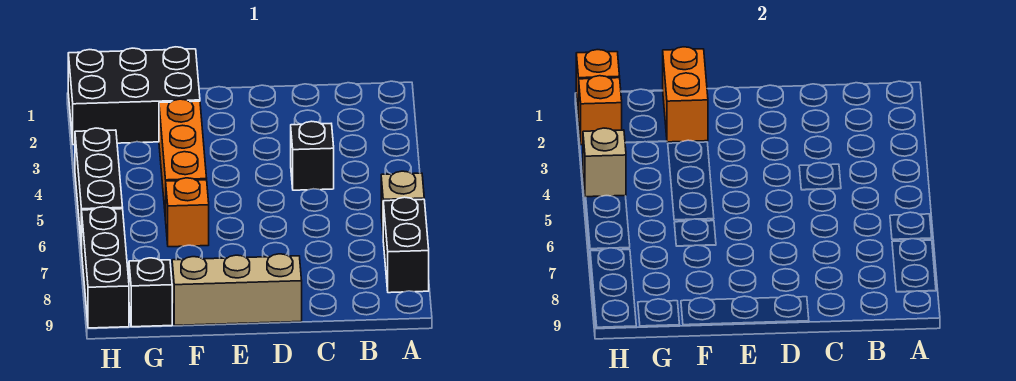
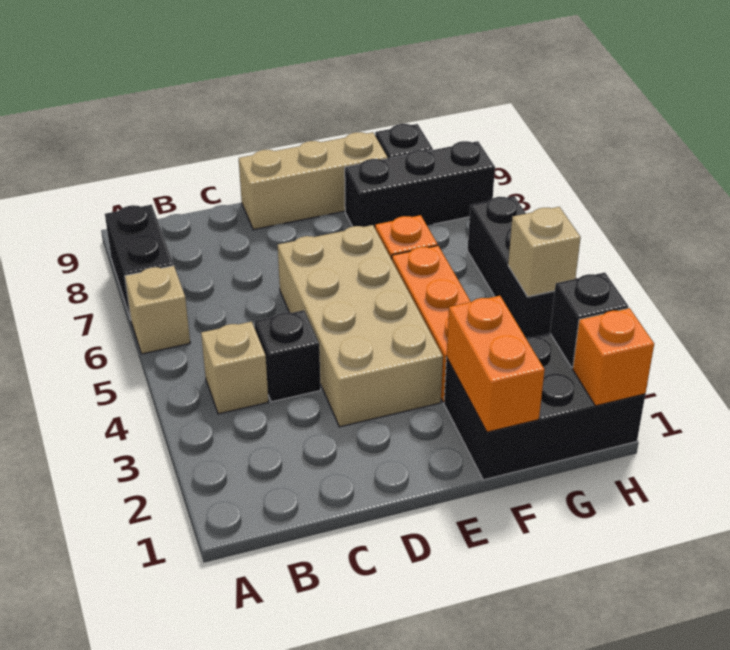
none -> tan 1x1 brick [201,322,268,414]
none -> tan 2x4 brick [278,225,443,427]
orange 1x1 brick [579,76,622,145] -> black 1x1 brick [550,273,628,367]
black 1x3 brick [82,207,129,328] -> black 1x3 brick turned to [345,141,495,228]

